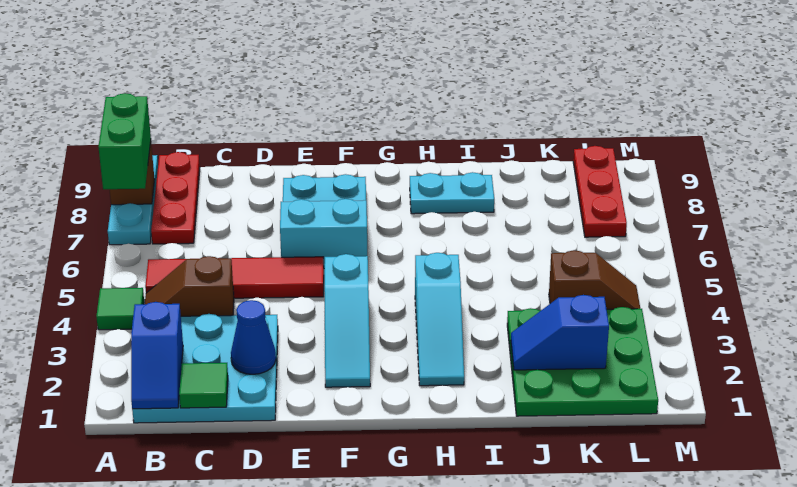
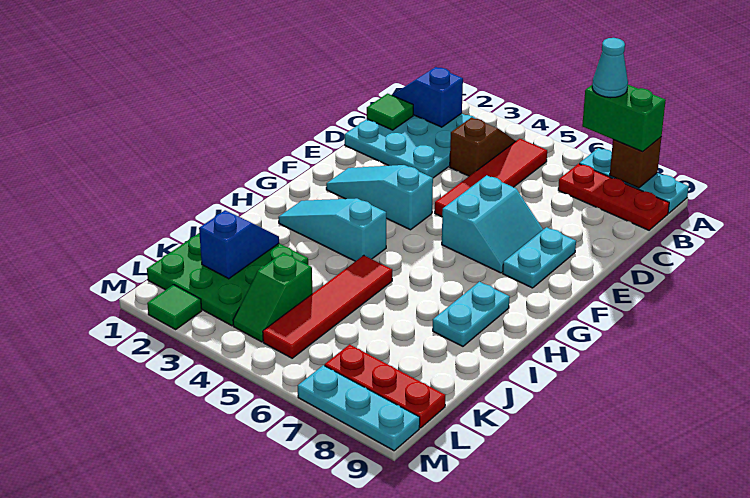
green 1x1 tile [96,288,144,330] -> green 1x1 tile moved to [147,285,202,329]
none -> cyan 1x1 cone [592,38,628,98]
blue 1x1 cone [231,300,276,374] -> none
none -> red 1x4 tile [263,255,392,358]
brown 1x2 slope [549,250,640,309] -> green 1x2 slope [233,253,312,342]
none -> cyan 1x3 plate [298,365,420,451]

